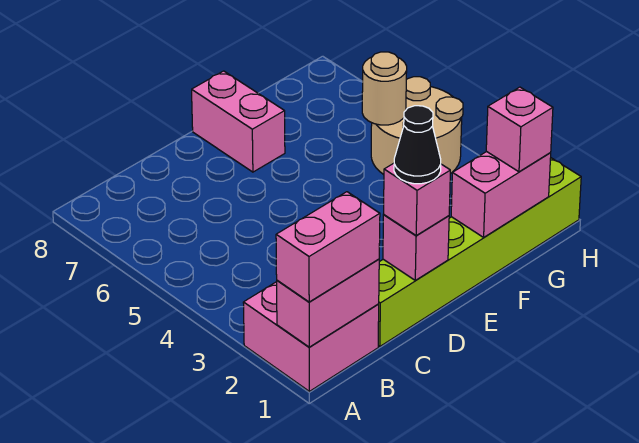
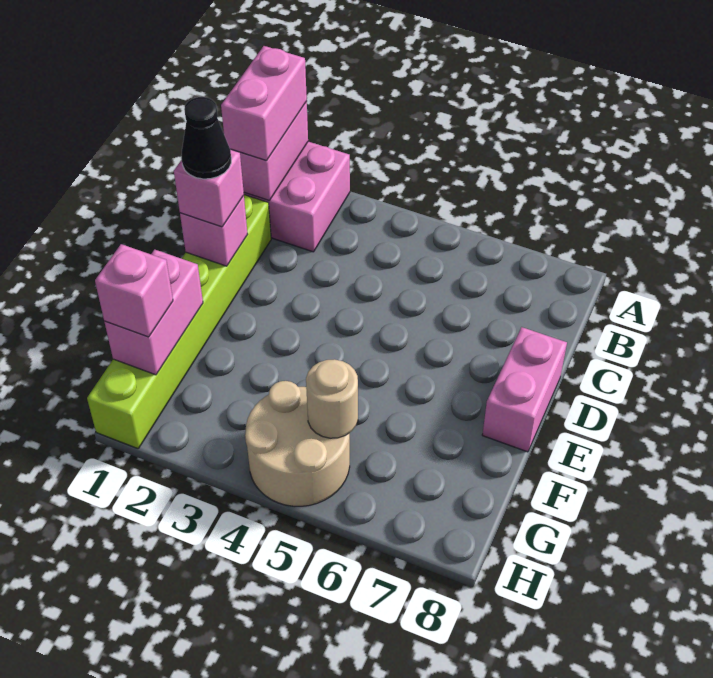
pink 1x2 brick [192,71,285,172] -> pink 1x2 brick turned to [482,327,567,452]

